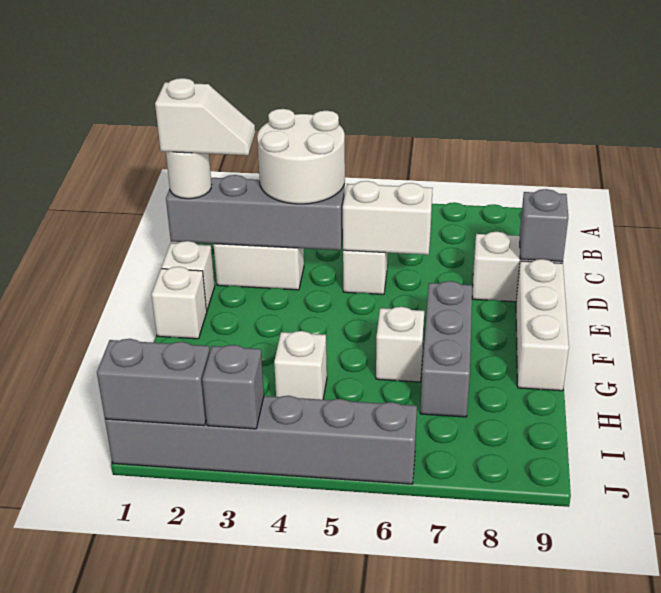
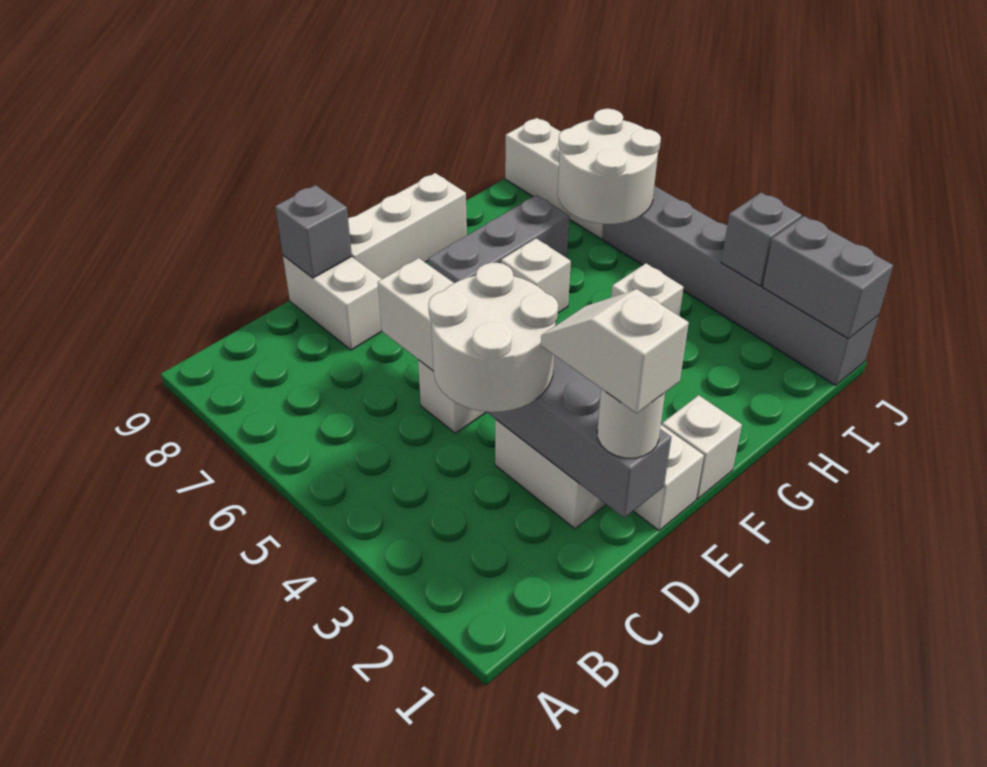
none -> white 2x2 round brick [558,109,661,224]
none -> white 1x3 brick [505,118,605,239]

